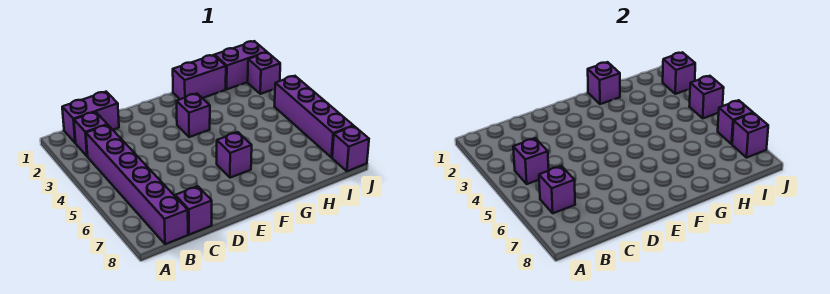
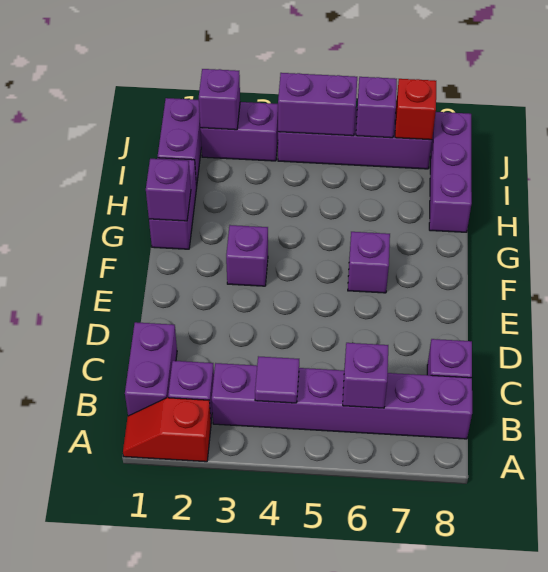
none -> red 1x2 slope [123,398,211,462]
purple 1x1 brick [513,138,549,184] -> purple 1x1 tile [255,356,299,403]
purple 1x1 brick [248,52,280,94] -> purple 1x2 brick [200,102,278,161]
purple 1x1 brick [689,76,724,118] -> purple 1x2 brick [278,73,357,136]
purple 1x1 brick [732,113,768,158] -> red 1x1 brick [395,79,436,140]
purple 1x1 brick [332,126,369,171] -> purple 1x3 brick [429,112,472,232]

